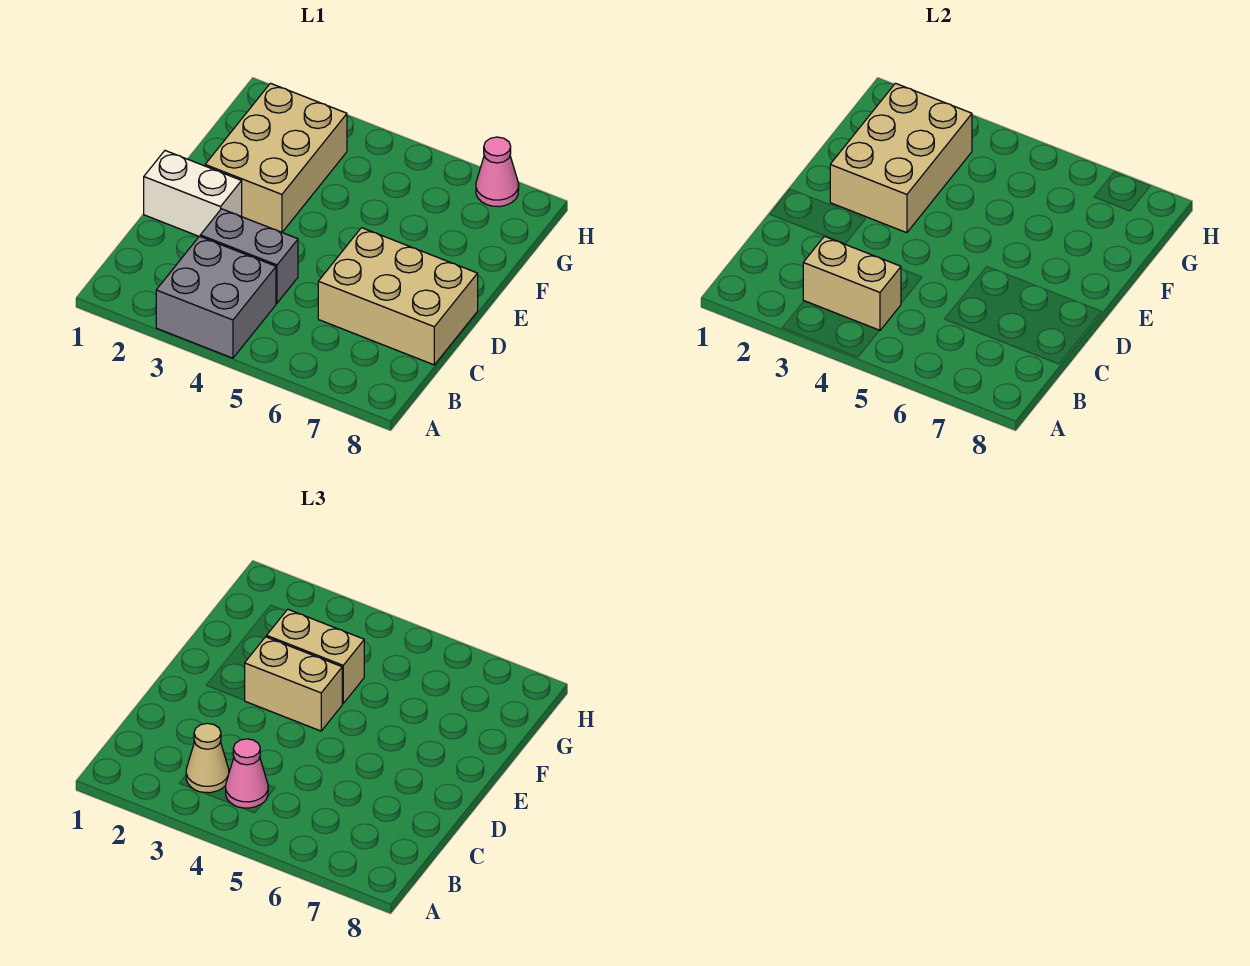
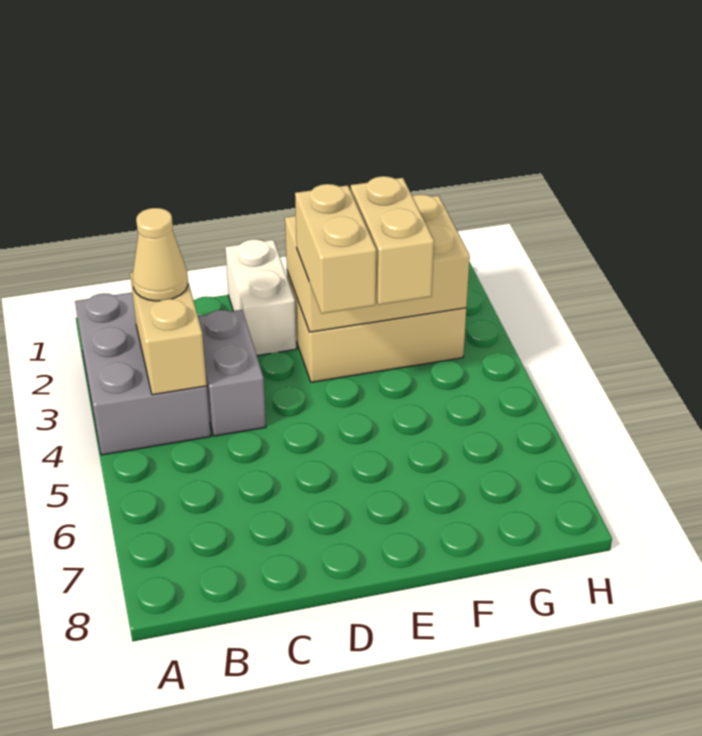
grey 2x2 brick [156,236,276,358] -> grey 2x3 brick [75,293,211,455]
pink 1x1 cone [226,739,268,808] -> none
tan 2x3 brick [318,228,478,365] -> none
pink 1x1 cone [476,137,519,207] -> none

